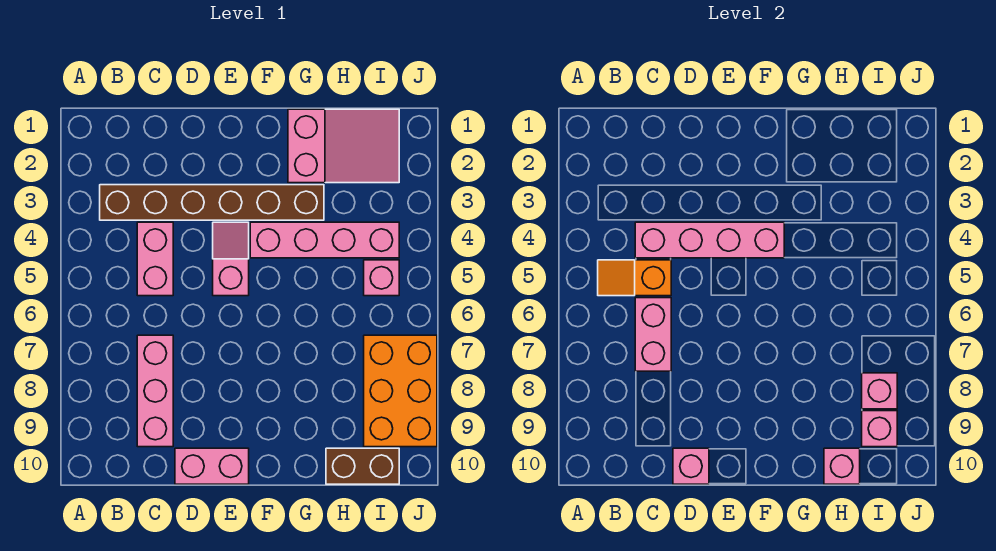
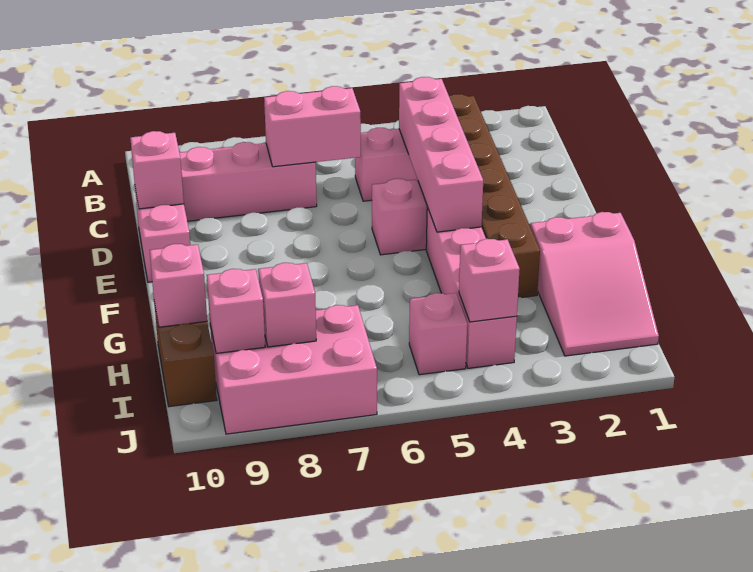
orange 1x2 slope [598,260,671,296] -> none
none -> pink 1x1 brick [459,239,520,322]
orange 2x3 brick [364,335,437,447] -> pink 2x3 brick [210,305,377,434]

